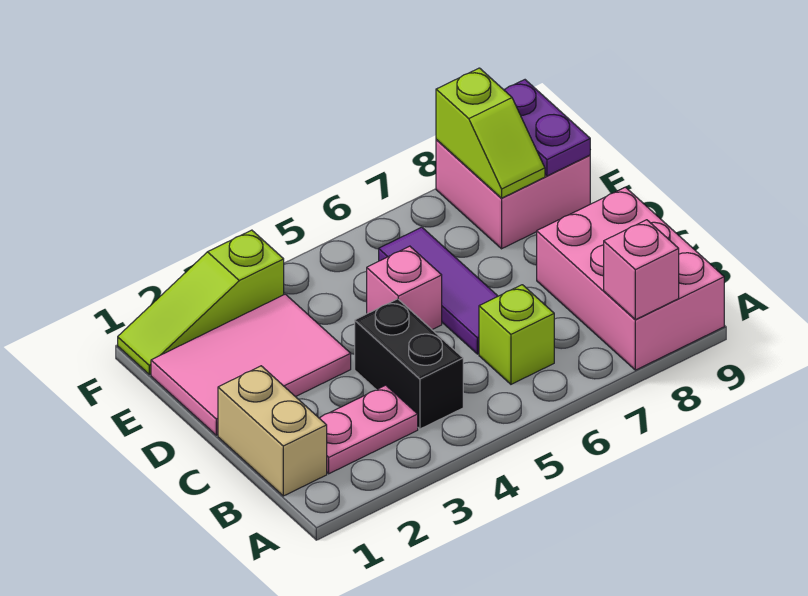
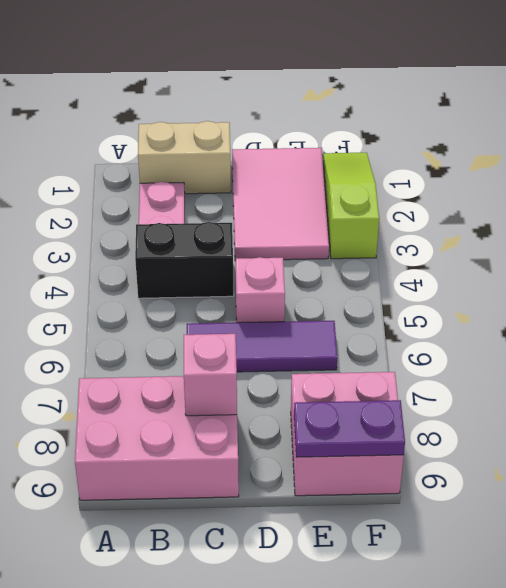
pink 1x1 brick [604,220,679,320] -> pink 1x1 brick moved to [184,334,237,416]
lime 1x1 brick [479,285,554,384] -> none
lime 1x2 slope [436,68,545,198] -> none

